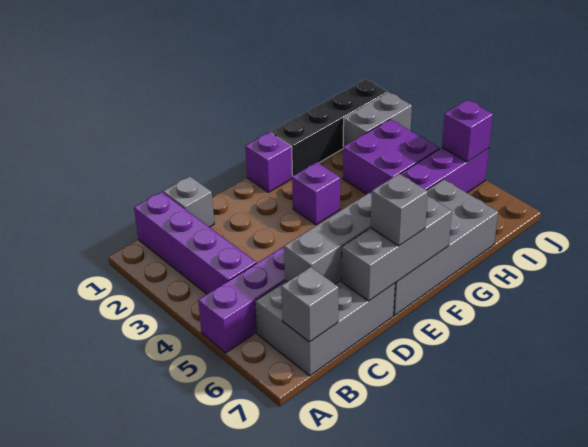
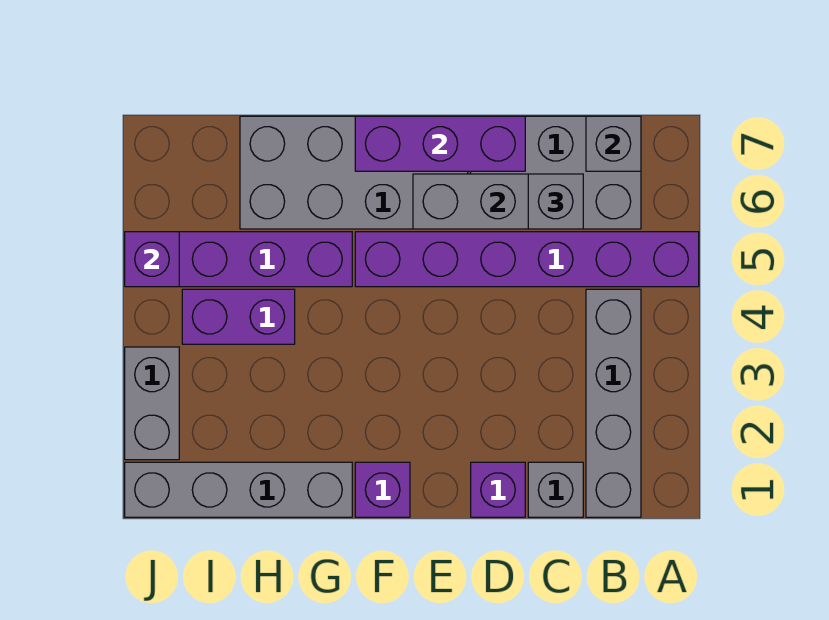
purple 1x4 brick [134,192,256,294] -> grey 1x4 brick [586,289,641,517]
grey 1x3 brick [341,196,452,301] -> purple 1x3 brick [355,116,525,171]
grey 1x1 brick [371,174,428,246] -> grey 1x1 brick moved to [528,174,583,229]
purple 1x1 brick [292,162,340,225] -> purple 1x1 brick moved to [471,462,525,517]
black 1x4 brick [271,79,388,176] -> grey 1x4 brick [125,462,352,517]
purple 2x2 brick [343,119,439,194] -> purple 1x2 brick [182,289,295,344]
grey 1x2 brick [343,92,412,147] -> grey 1x2 brick turned to [125,347,179,460]

